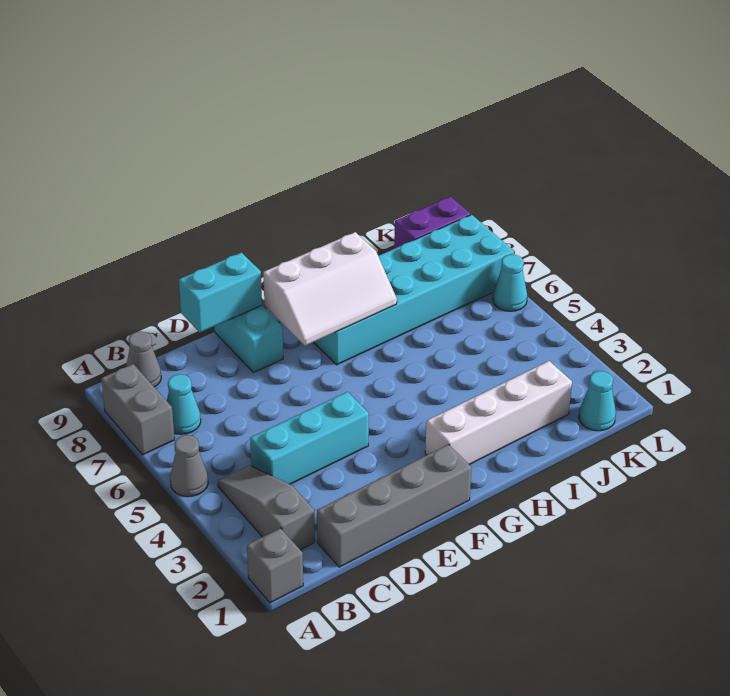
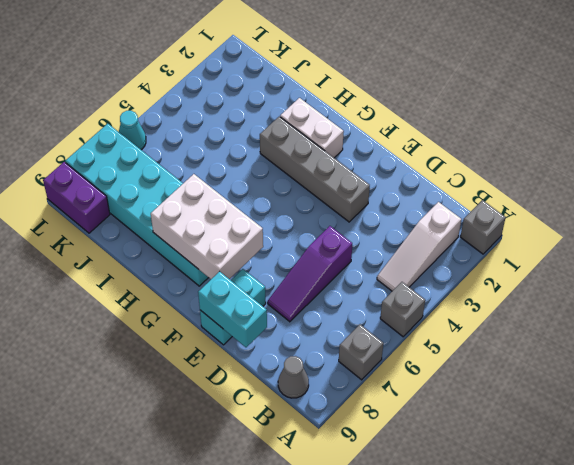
grey 1x1 cone [170,435,208,497] -> grey 1x1 brick [380,282,425,337]
grey 1x2 brick [101,364,174,455] -> grey 1x1 brick [339,325,383,380]
grey 1x3 slope [218,466,315,550] -> white 1x3 slope [377,202,461,291]
cyan 1x1 cone [167,374,201,434] -> none
grey 1x4 brick [317,445,472,567] -> grey 1x4 brick moved to [260,116,370,222]
cyan 1x3 brick [250,392,369,484] -> none
none -> purple 1x3 slope [268,226,352,322]
white 2x3 slope [263,232,397,346] -> white 2x3 brick [151,174,263,279]
white 1x4 brick [425,361,572,465] -> white 1x2 brick [280,98,344,158]
cyan 1x1 cone [579,371,616,431] -> none

